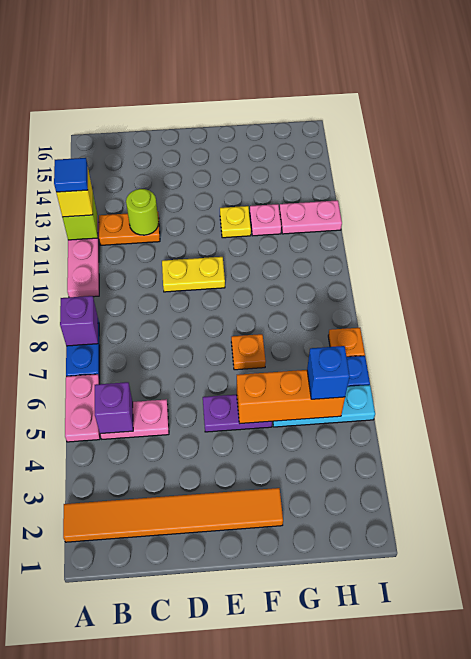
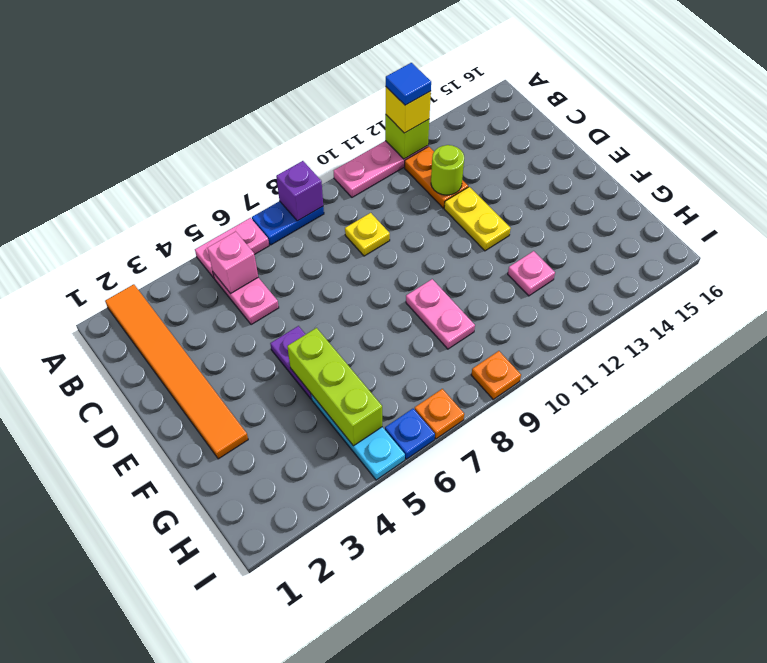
purple 1x1 brick [95,382,133,434] -> pink 1x1 brick [207,232,258,294]
yellow 1x2 plate [162,257,225,292] -> yellow 1x2 plate moved to [444,187,511,251]
orange 1x3 brick [237,370,345,424] -> lime 1x3 brick [287,328,382,446]
orange 1x1 plate [231,334,266,370] -> orange 1x1 plate moved to [471,351,521,399]
yellow 1x1 plate [220,206,251,238] -> yellow 1x1 plate moved to [345,213,390,256]
blue 1x1 brick [307,346,350,399] -> none
pink 1x2 plate [279,200,342,234] -> pink 1x2 plate moved to [406,279,475,349]

